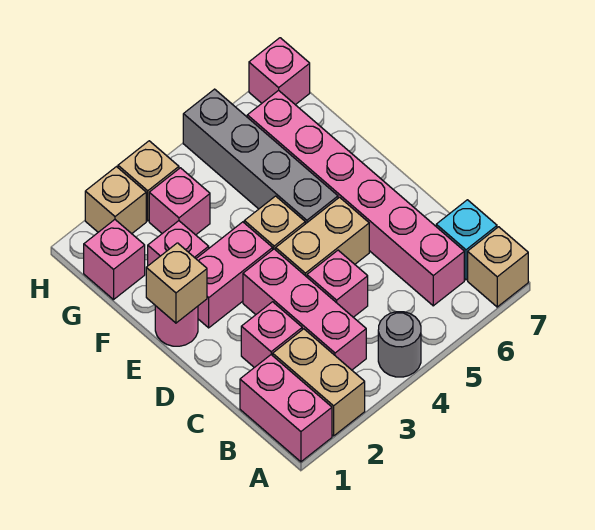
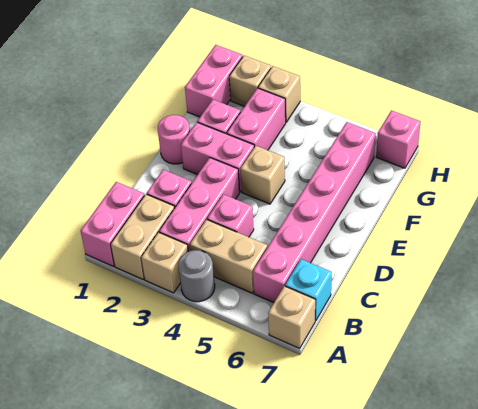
tan 1x2 brick [276,197,369,277] -> tan 1x2 brick moved to [190,220,267,293]
tan 1x1 brick [146,243,207,323] -> tan 1x1 brick moved to [141,232,188,293]
grey 1x4 brick [183,89,338,224] -> none
pink 1x1 brick [84,220,145,300] -> pink 1x2 brick [185,45,243,117]
pink 1x1 brick [149,168,210,235] -> pink 1x2 brick [227,88,286,150]

